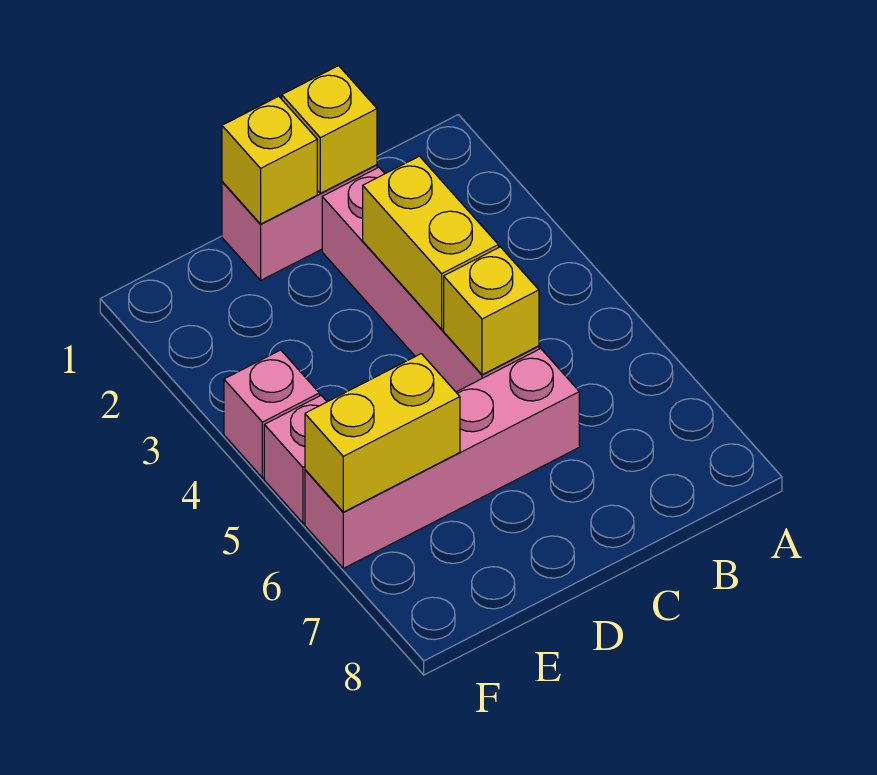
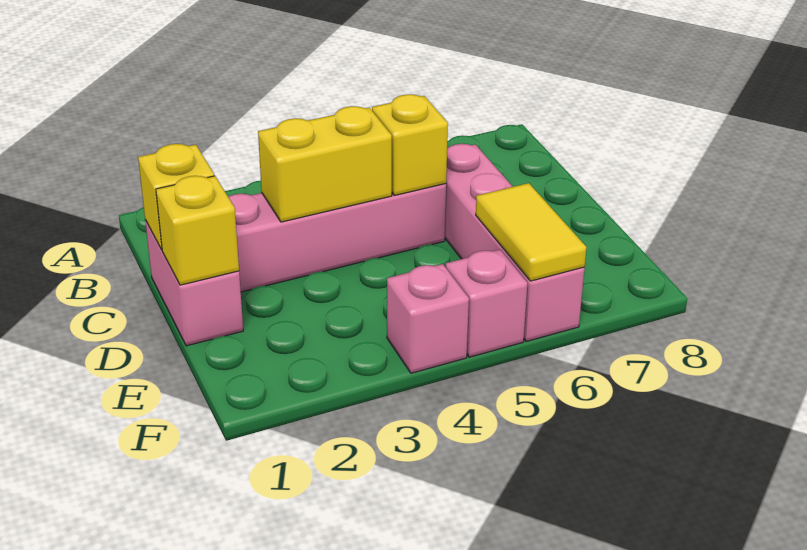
yellow 1x2 brick [305,354,460,512] -> yellow 1x2 tile [476,183,587,281]

